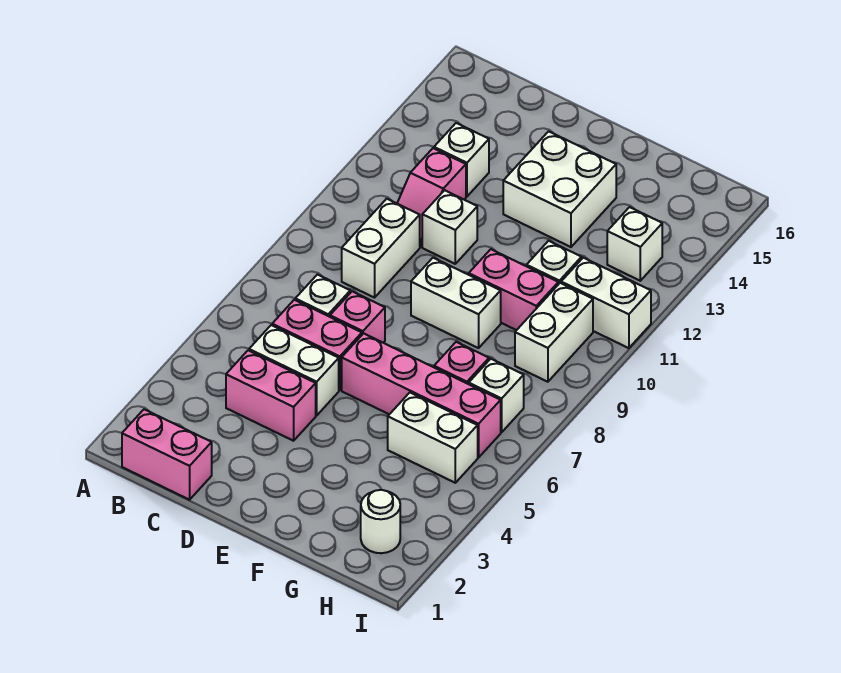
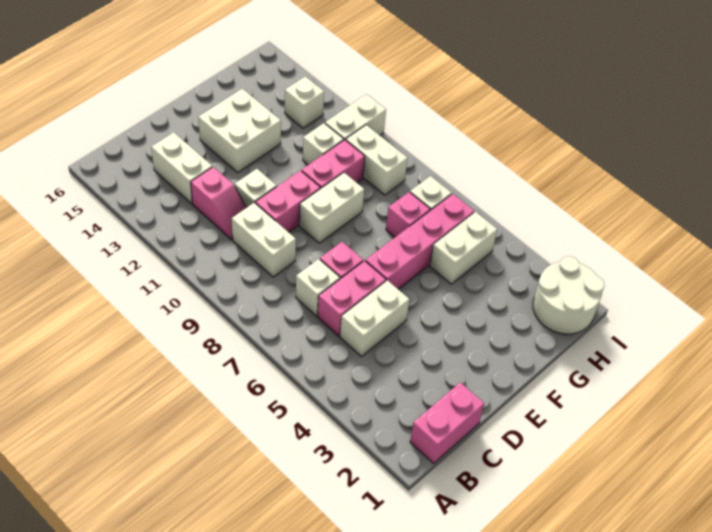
pink 1x2 brick [226,350,316,441] -> pink 1x2 brick moved to [255,171,320,232]
white 1x1 brick [434,123,489,197] -> white 1x2 brick [151,132,212,204]
white 1x1 round brick [361,490,400,553] -> white 2x2 round brick [533,256,604,334]

